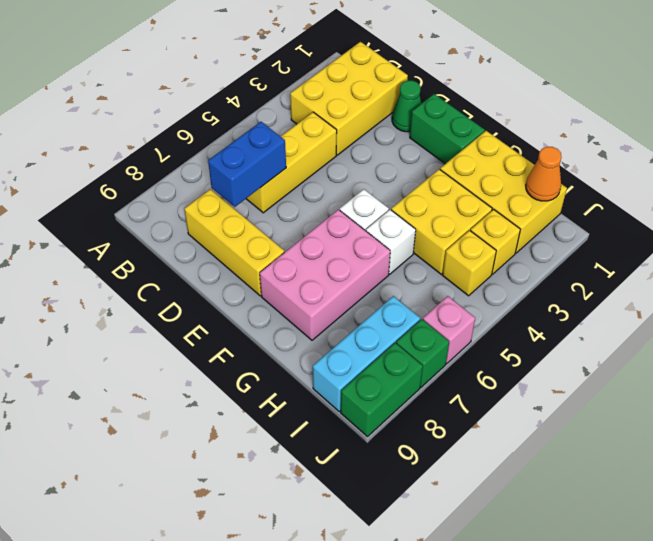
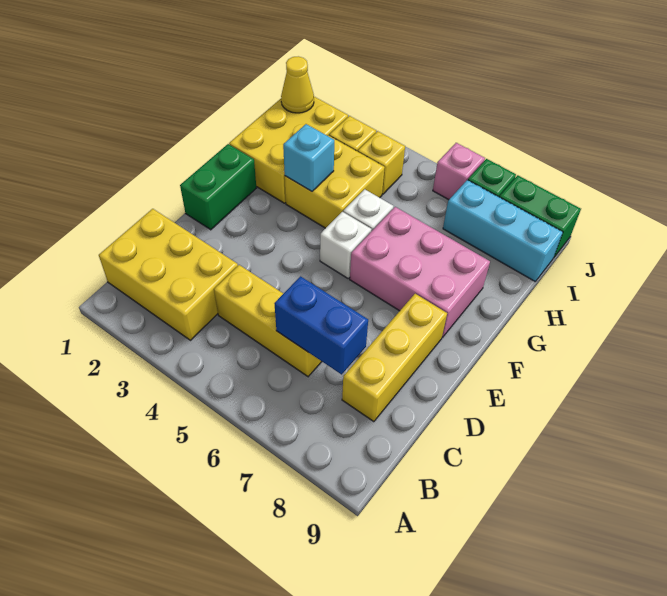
green 1x1 cone [392,81,421,132] -> none
none -> cyan 1x1 brick [283,124,334,191]
orange 1x1 cone [526,147,561,201] -> yellow 1x1 cone [281,56,314,113]

